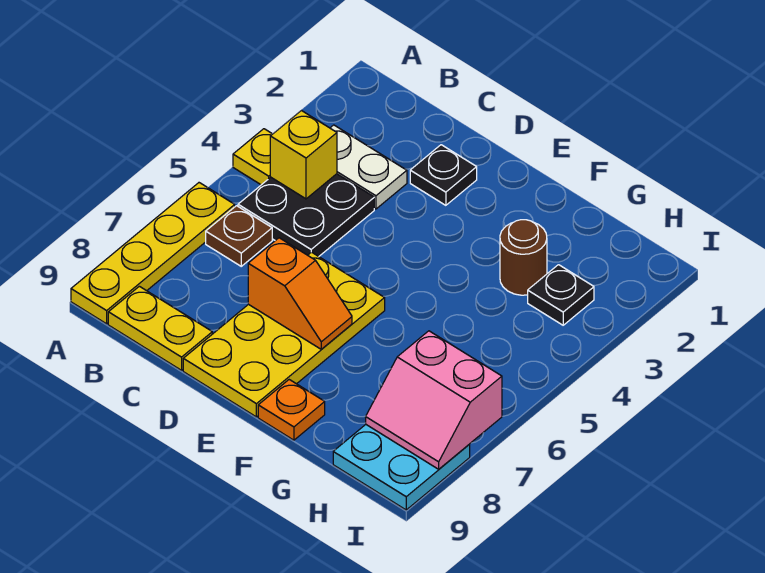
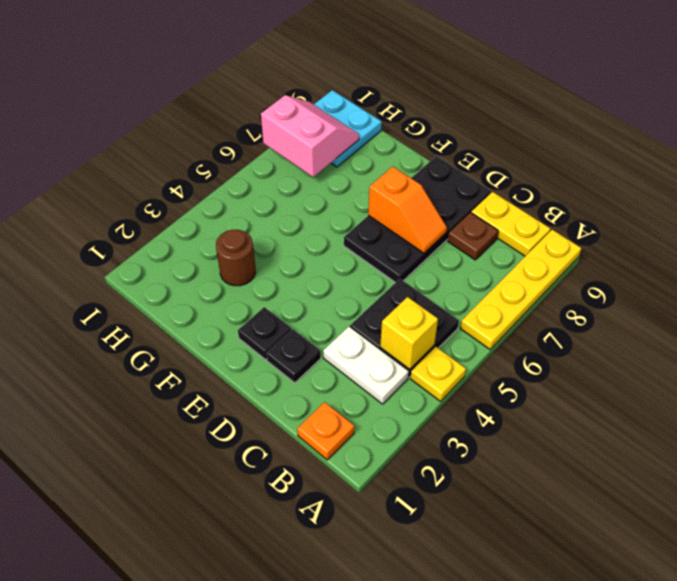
brown 1x1 plate [206,206,272,266] -> brown 1x1 plate moved to [448,213,498,260]
yellow 2x4 plate [183,252,385,417] -> black 2x4 plate [344,156,491,283]
orange 1x2 slope [248,238,352,349] -> orange 1x2 slope turned to [368,167,447,253]
orange 1x1 plate [258,380,325,440] -> orange 1x1 plate moved to [297,402,354,460]
black 1x1 plate [528,265,594,325] -> black 1x1 plate moved to [238,307,291,360]

